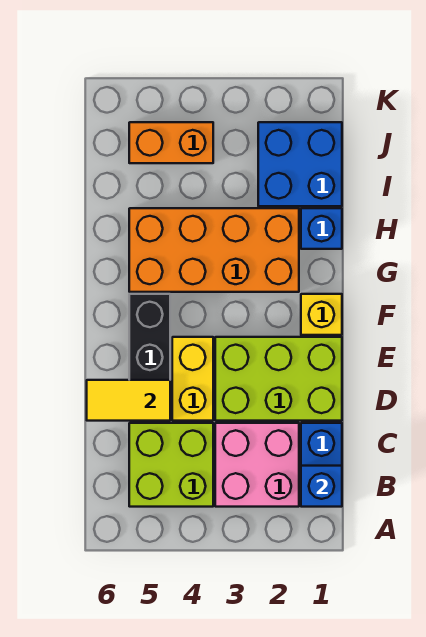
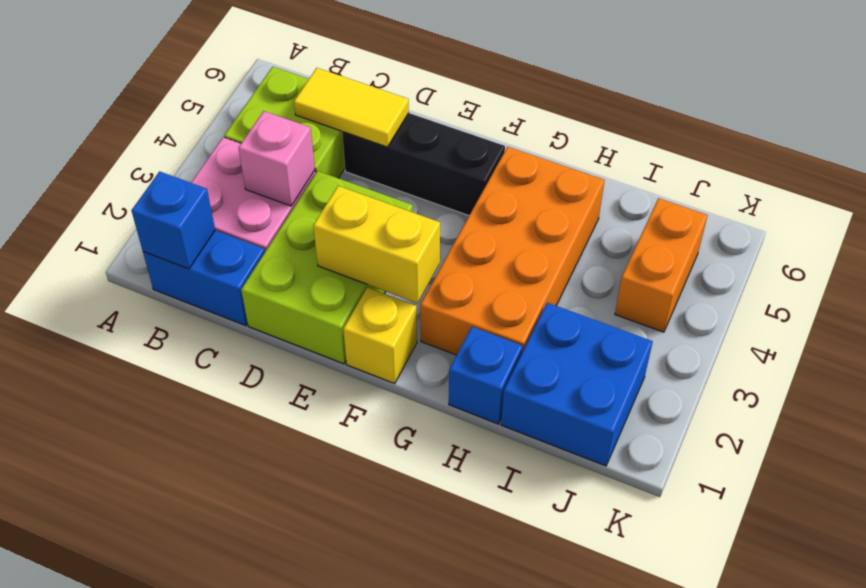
none -> pink 1x1 brick [238,111,315,206]
yellow 1x2 brick [172,337,213,421] -> yellow 1x2 brick moved to [313,186,440,303]
yellow 1x2 tile [87,380,170,421] -> yellow 1x2 tile turned to [294,68,409,147]

